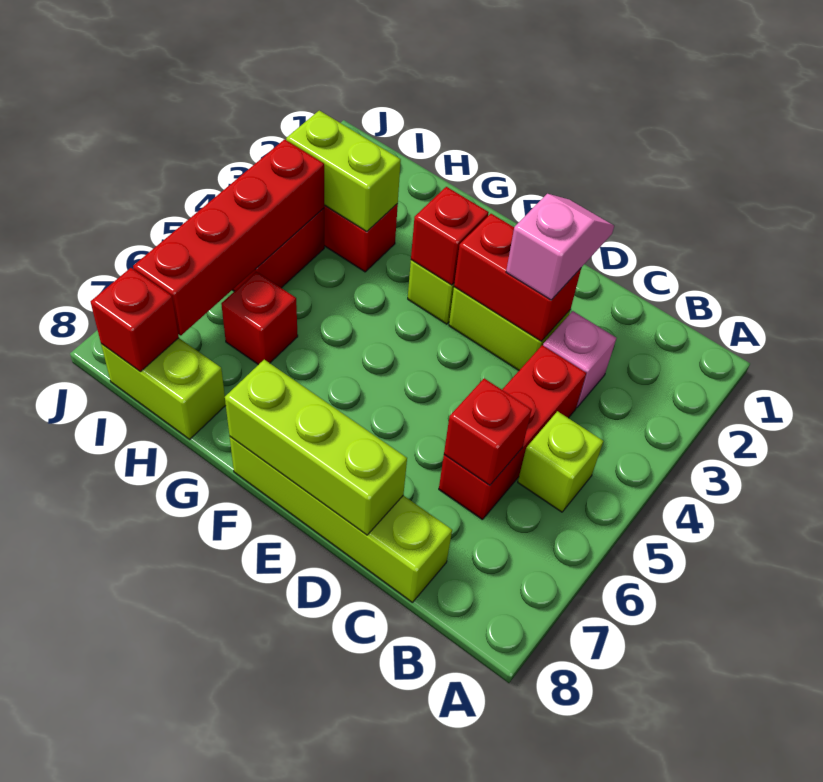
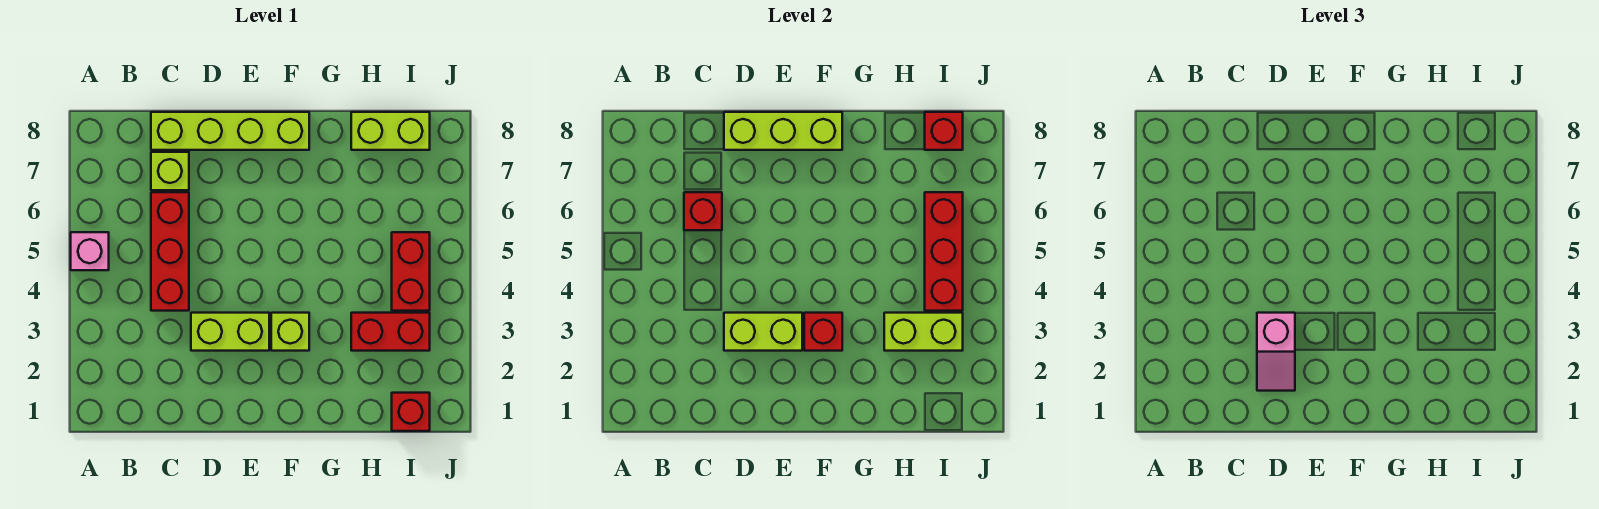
lime 1x1 brick [518,411,603,512] -> lime 1x1 brick moved to [151,152,189,190]
pink 1x1 brick [543,311,616,408] -> pink 1x1 brick moved to [71,232,109,270]
red 1x2 brick [454,214,581,342] -> lime 1x2 brick [724,313,802,351]
red 1x1 brick [221,272,298,365] -> red 1x1 brick moved to [392,393,430,431]
red 1x4 brick [133,139,325,335] -> red 1x3 brick [925,192,963,311]

